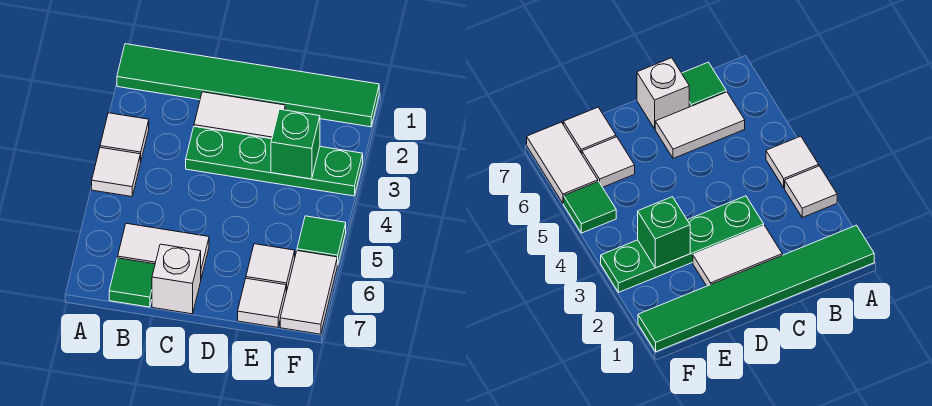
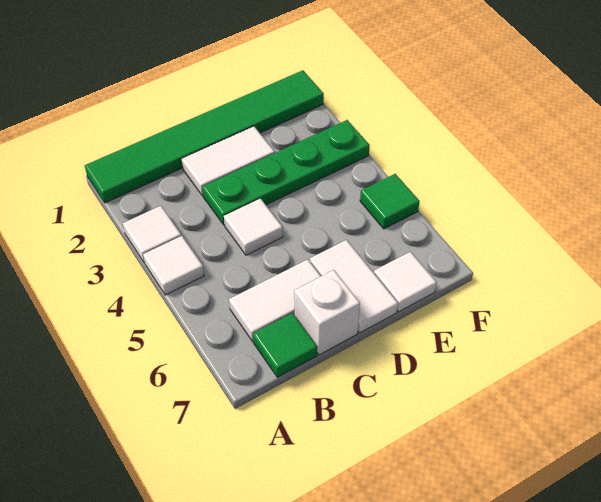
green 1x1 brick [271,109,320,179] -> none
white 1x1 tile [246,244,295,292] -> white 1x1 tile moved to [224,199,283,255]
white 1x2 tile [280,251,337,334] -> white 1x2 tile moved to [310,240,398,333]

